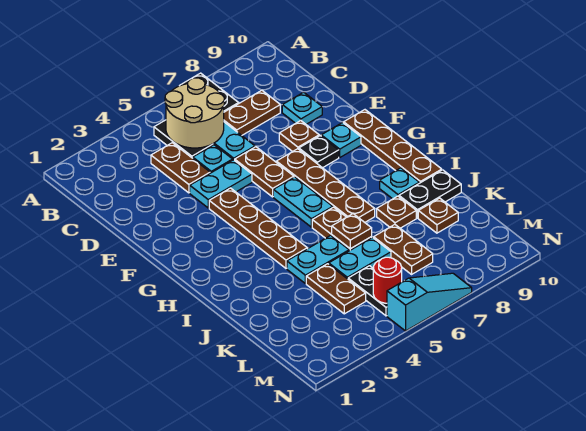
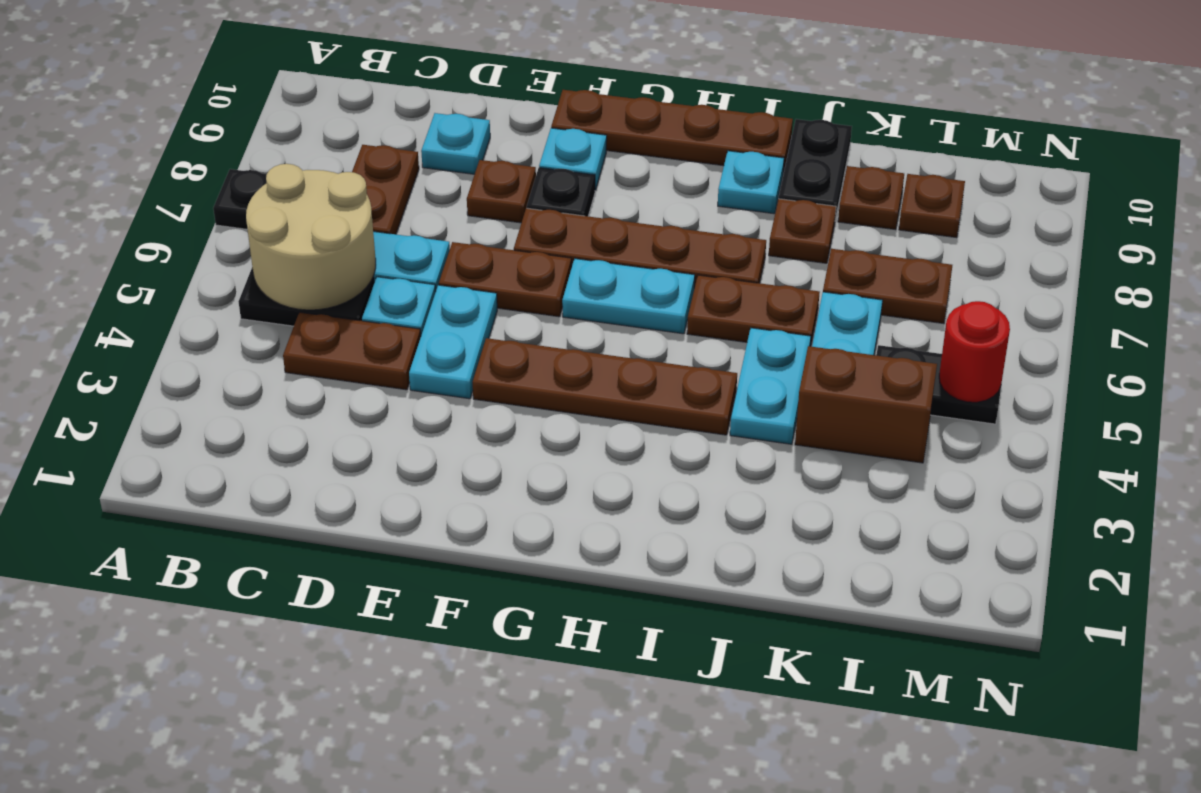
brown 1x1 plate [332,214,372,249] -> brown 1x1 plate moved to [899,174,965,238]
brown 1x2 plate [306,264,366,314] -> brown 1x2 brick [795,346,937,463]
cyan 1x3 slope [387,273,472,331] -> none

